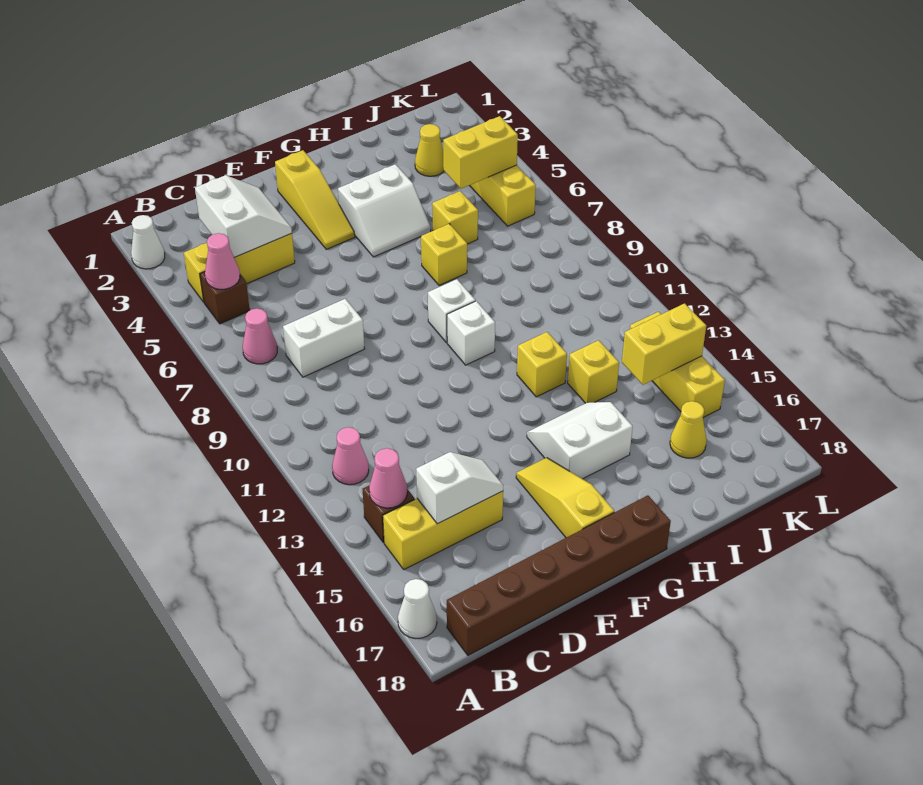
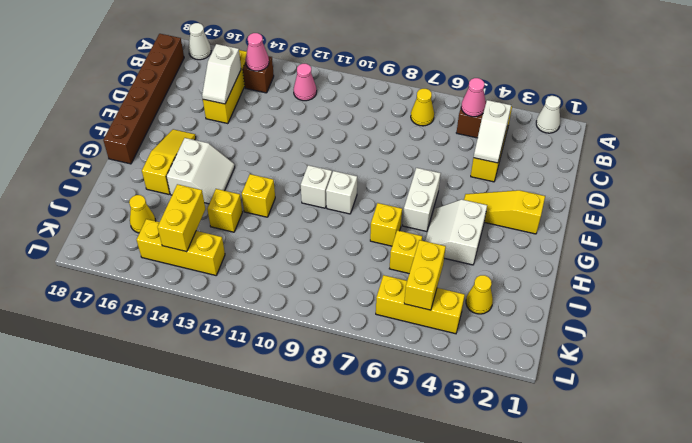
pink 1x1 cone [243,308,277,364] -> yellow 1x1 cone [411,89,434,126]
white 2x2 slope [195,175,292,258] -> white 1x2 slope [474,100,511,163]
white 1x2 brick [283,299,364,377] -> white 1x2 brick moved to [403,168,441,232]
yellow 1x3 slope [516,458,614,538] -> yellow 1x3 slope turned to [142,129,196,194]

